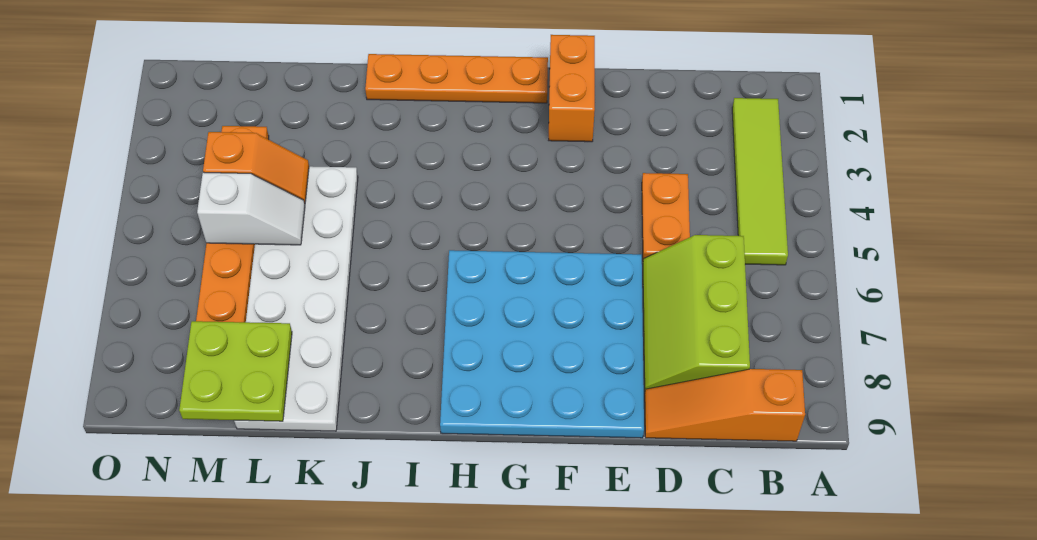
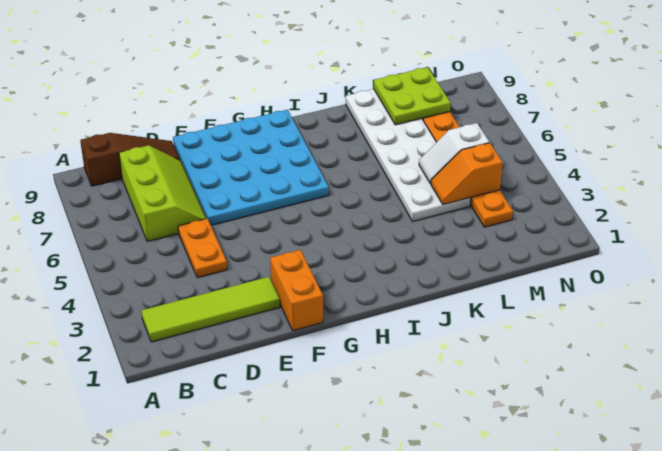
lime 1x4 tile [732,98,788,265] -> lime 1x4 tile turned to [141,277,280,342]
orange 1x3 slope [645,369,805,441] -> brown 1x3 slope [80,133,180,186]
orange 1x4 plate [365,54,548,103] -> none

